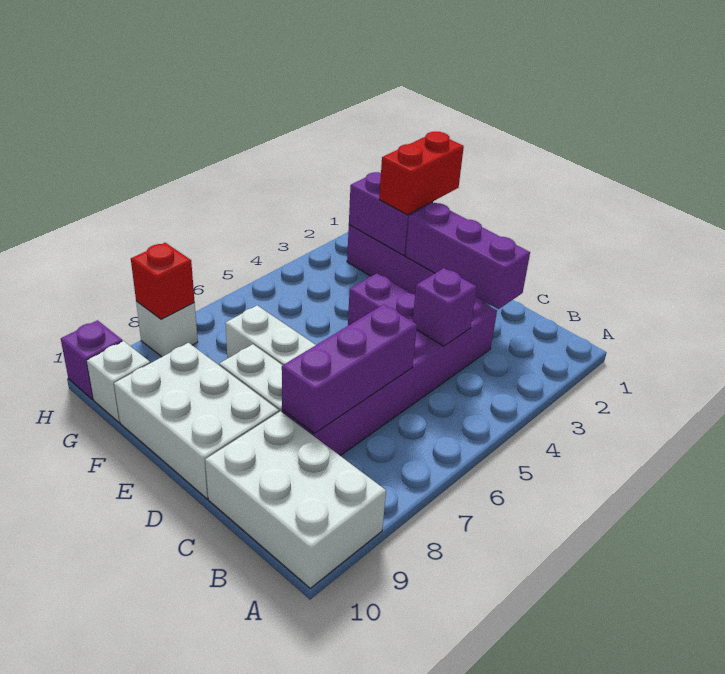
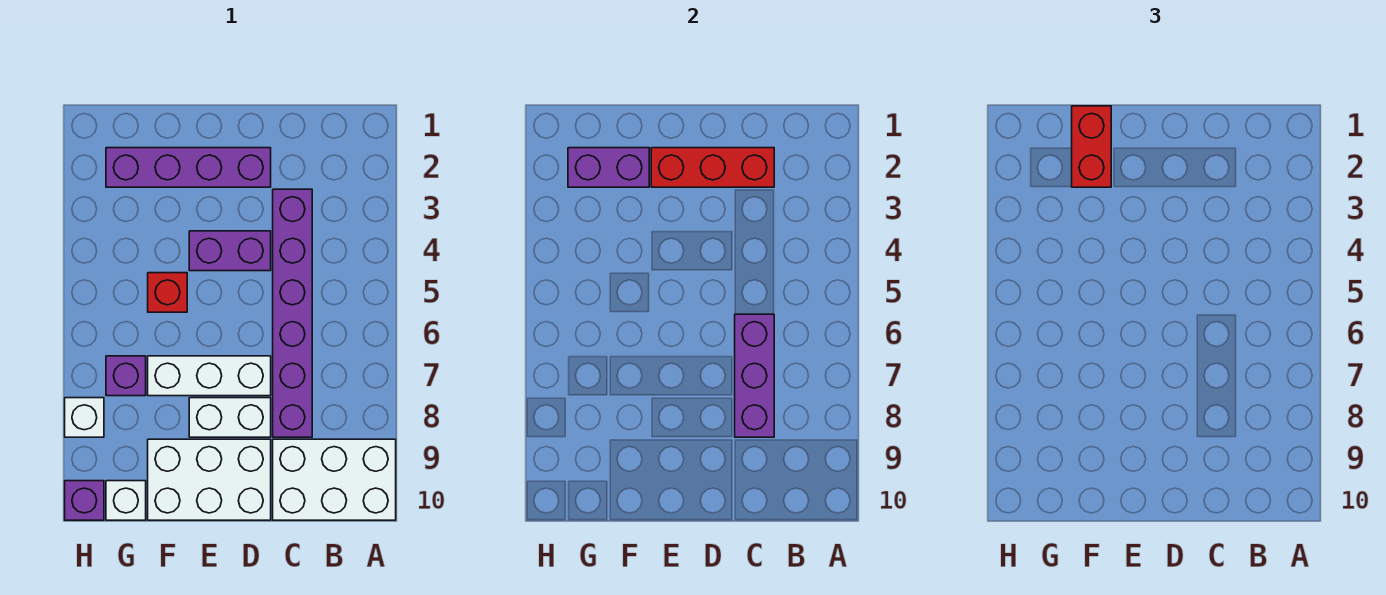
purple 1x3 brick [405,203,530,309] -> red 1x3 brick [651,148,774,187]
purple 1x1 brick [412,268,477,346] -> purple 1x1 brick moved to [106,356,146,396]
red 1x1 brick [131,243,195,319] -> red 1x1 brick moved to [148,273,187,312]

